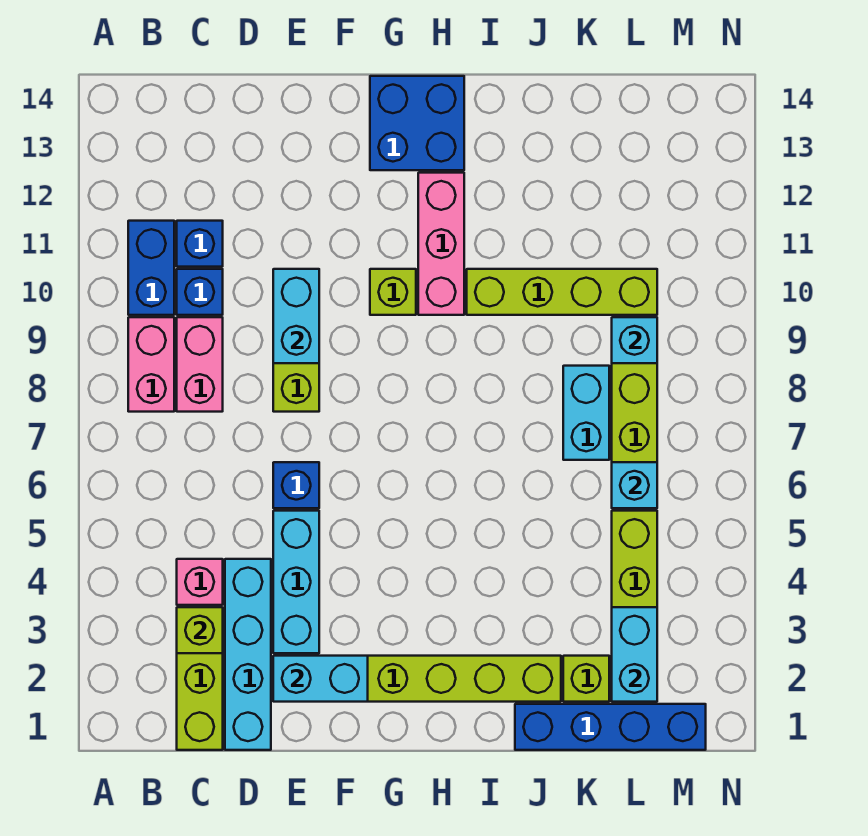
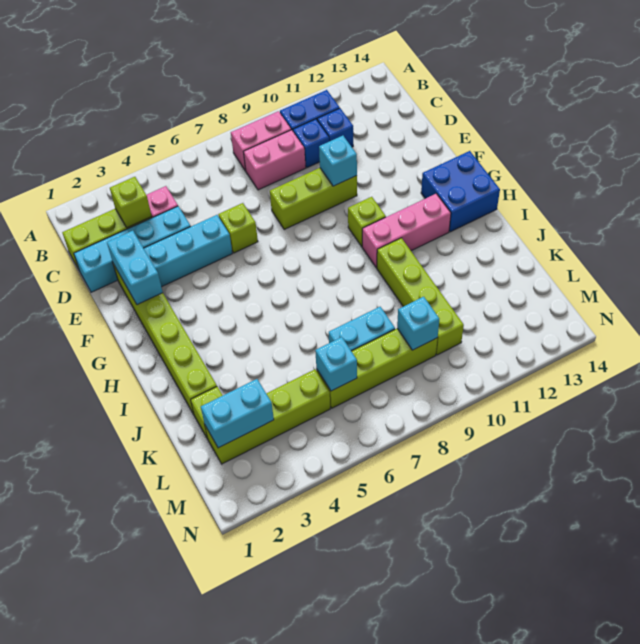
blue 1x1 brick [273,462,319,508] -> lime 1x1 brick [219,203,258,253]
cyan 1x2 brick [273,269,319,363] -> cyan 1x1 brick [319,136,357,186]
blue 1x4 brick [515,704,706,750] -> none

